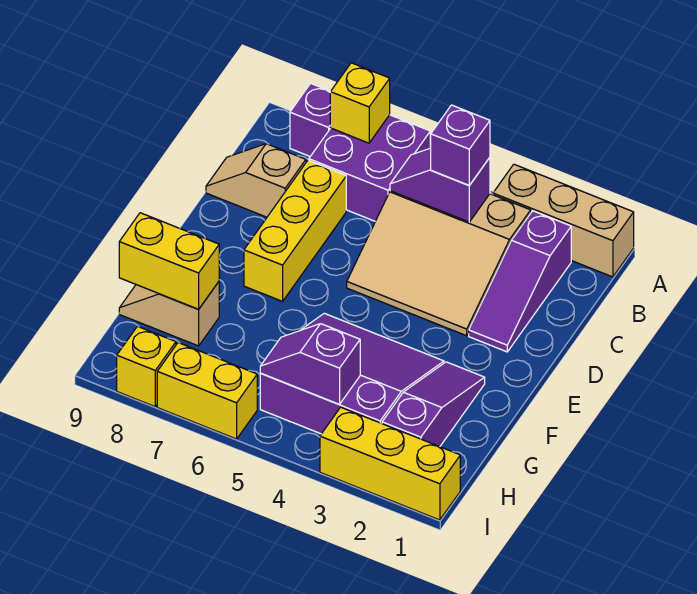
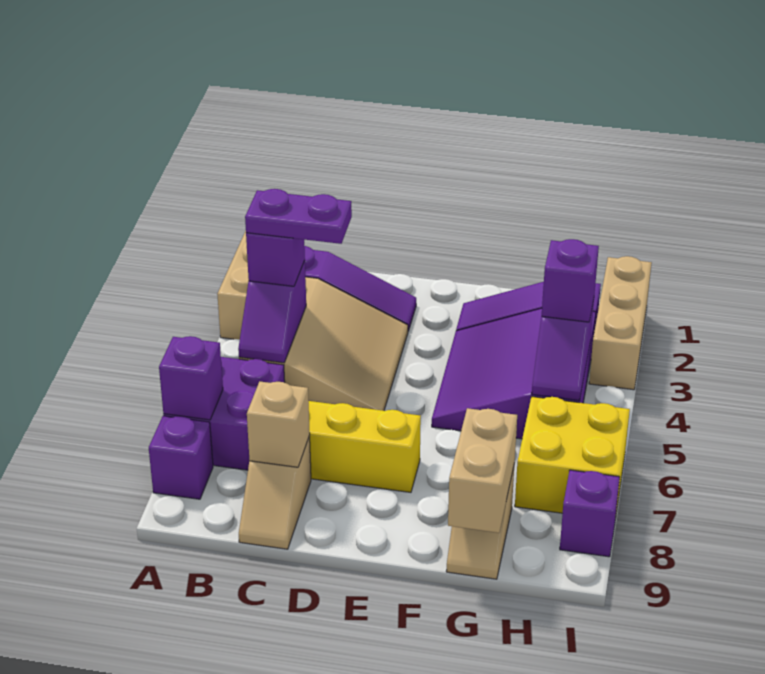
yellow 1x1 brick [330,63,390,143] -> purple 1x1 brick [159,336,223,420]
none -> purple 1x2 plate [245,189,352,244]
none -> tan 1x1 brick [247,381,310,467]
yellow 1x2 brick [119,213,219,309] -> tan 1x2 brick [448,408,517,533]
none -> purple 1x1 brick [542,239,599,322]
yellow 1x3 brick [320,407,460,520] -> tan 1x3 brick [589,256,652,390]
yellow 1x2 brick [157,343,257,439] -> yellow 2x2 brick [515,397,630,513]
yellow 1x1 brick [117,326,176,407] -> purple 1x1 brick [560,470,620,557]

